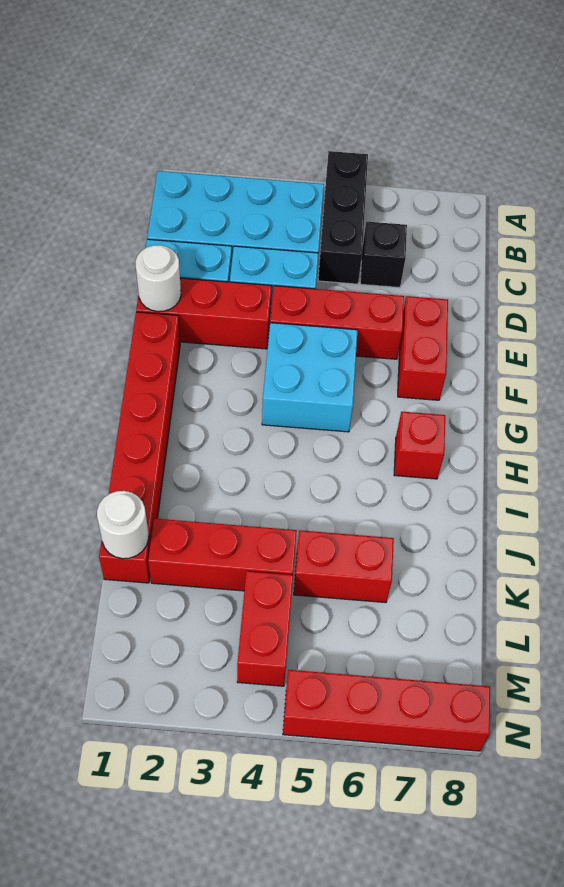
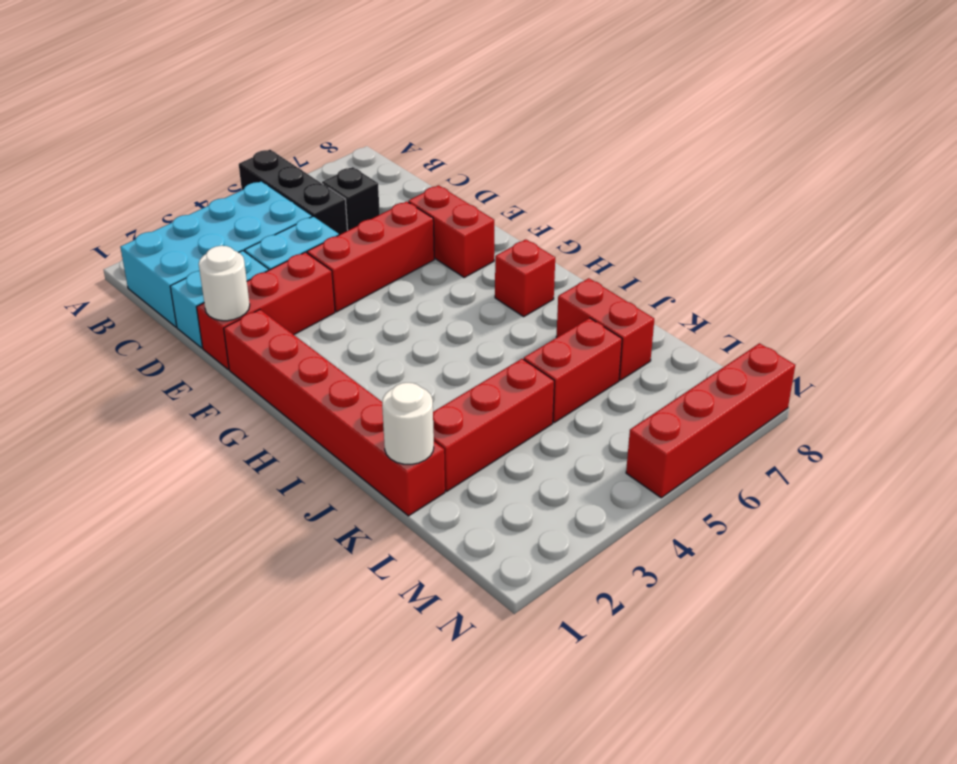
cyan 2x2 brick [262,323,357,432] -> none
red 1x2 brick [237,571,293,686] -> red 1x2 brick moved to [556,278,654,380]

